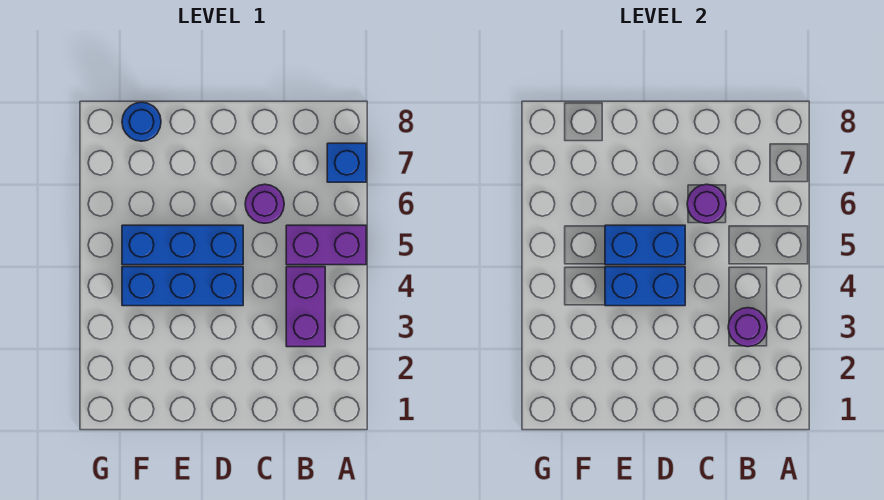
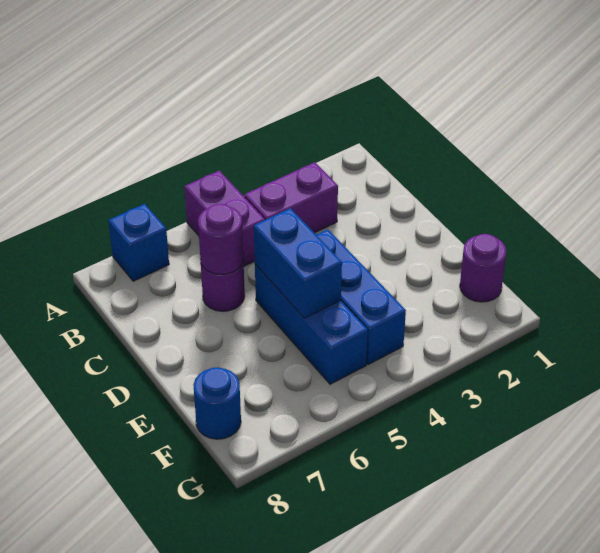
purple 1x1 round brick [728,308,767,347] -> purple 1x1 round brick moved to [460,234,507,302]
blue 1x2 brick [605,267,685,306] -> none

